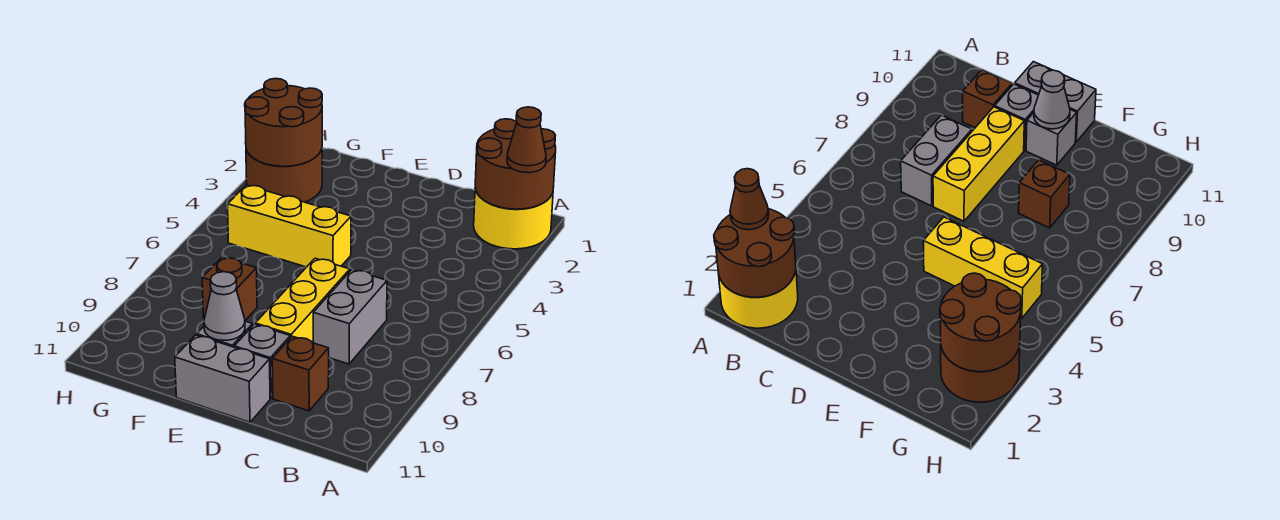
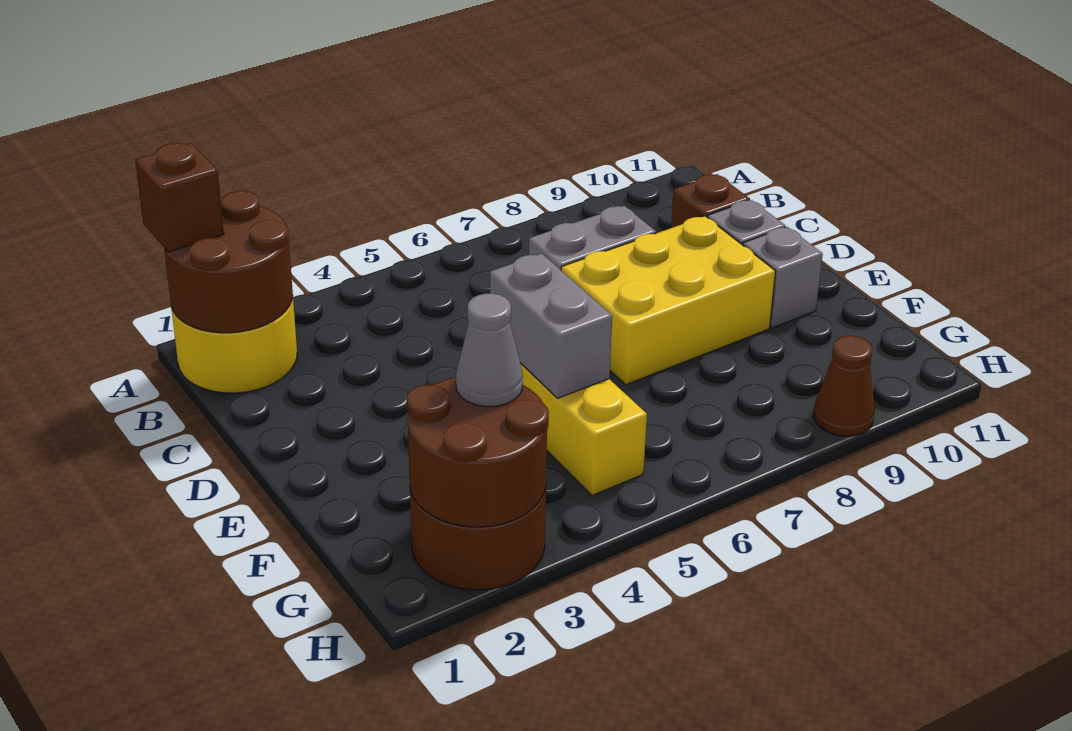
brown 1x1 cone [507,107,546,173] -> brown 1x1 cone moved to [814,336,875,436]
yellow 1x3 brick [255,258,350,343] -> yellow 2x3 brick [561,216,775,384]
grey 1x2 brick [175,335,270,422] -> grey 1x2 brick moved to [490,254,612,398]
grey 1x1 cone [204,272,245,340] -> grey 1x1 cone moved to [456,293,523,407]
brown 1x1 brick [202,257,257,320] -> brown 1x1 brick moved to [135,143,224,252]

